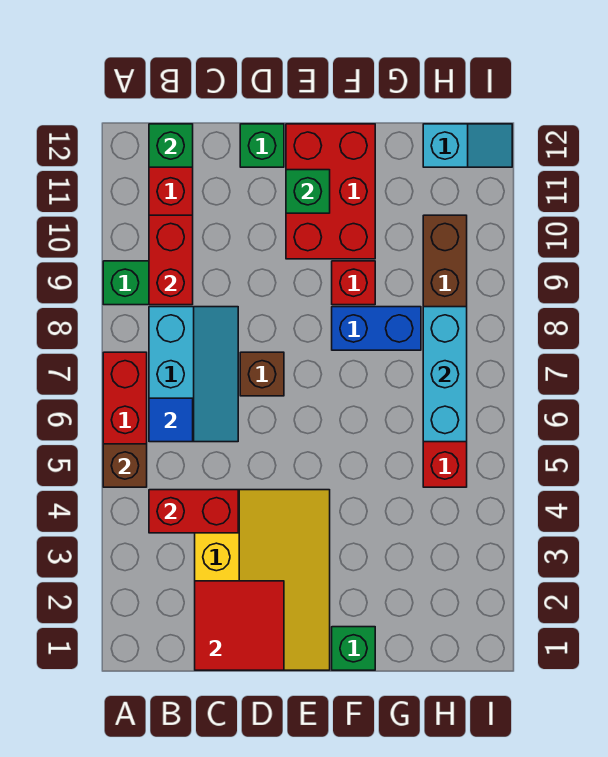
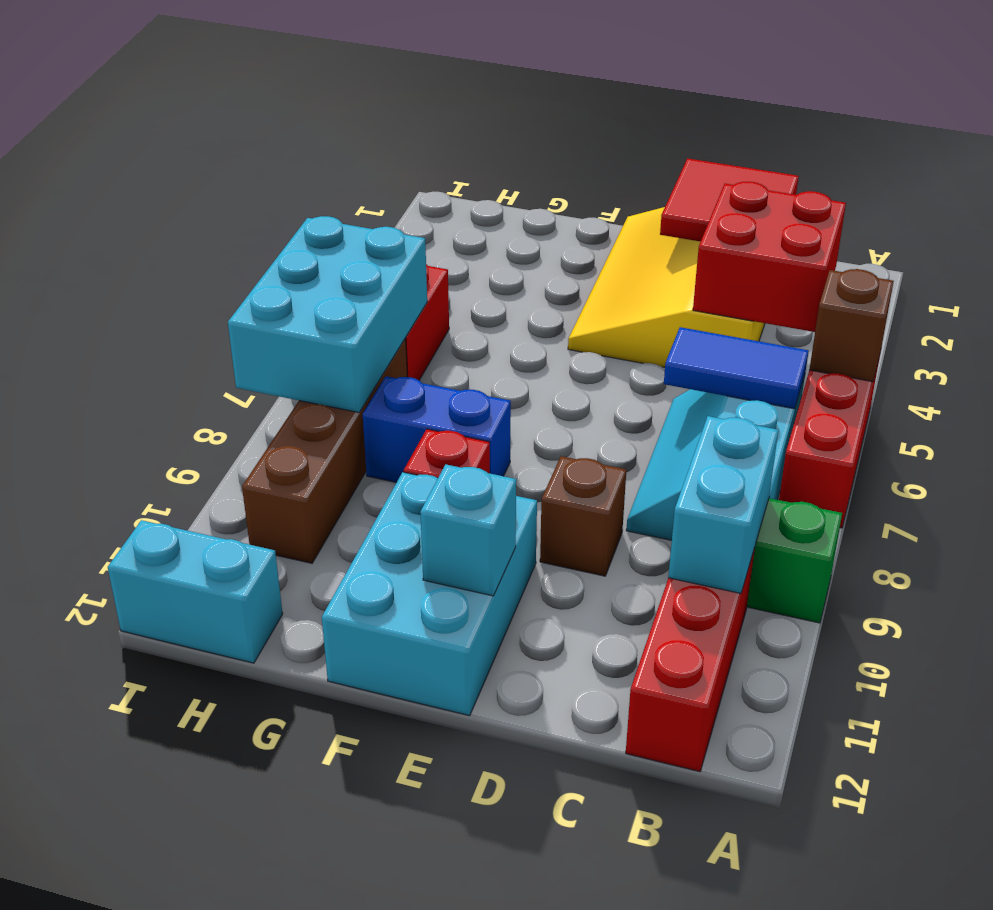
red 1x2 brick [149,490,238,533] -> red 2x2 brick [693,182,846,332]
blue 1x1 tile [149,398,193,442] -> blue 1x2 tile [664,327,809,409]
red 1x2 brick [149,215,193,305] -> cyan 1x2 brick [668,416,778,593]
green 1x1 brick [149,124,193,167] -> none
brown 1x1 brick [240,352,284,396] -> brown 1x1 brick moved to [540,456,626,576]
green 1x1 brick [240,124,284,167] -> none
red 2x3 brick [286,124,375,259] -> cyan 2x3 brick [322,472,537,716]
green 1x1 brick [286,170,330,213] -> cyan 1x1 brick [420,464,516,596]
green 1x1 brick [332,627,375,670] -> none
cyan 1x3 brick [423,307,467,442] -> cyan 2x3 brick [228,216,427,412]
cyan 1x2 slope [423,124,512,167] -> cyan 1x2 brick [108,520,283,663]

